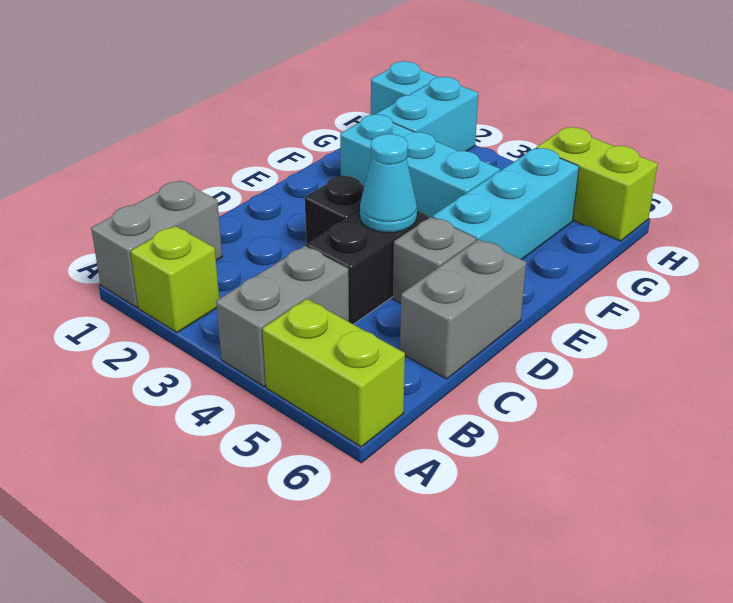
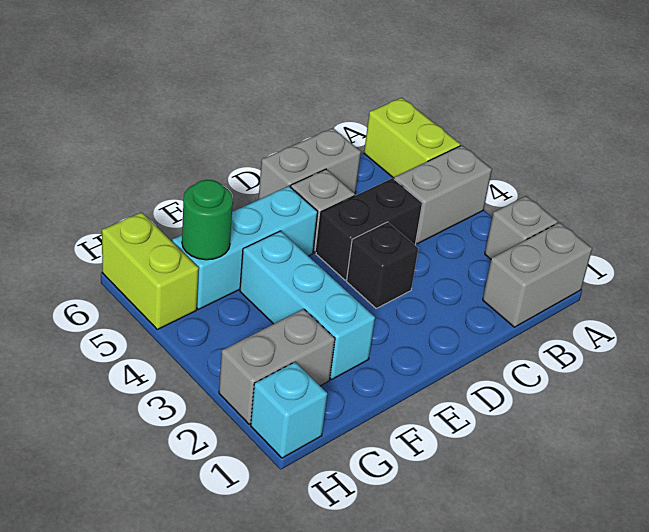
lime 1x1 brick [131,226,219,333] -> grey 1x1 brick [485,196,558,259]
cyan 1x1 cone [360,134,417,233] -> none
cyan 1x2 brick [376,77,478,151] -> grey 1x2 brick [219,309,335,424]
none -> green 1x1 round brick [182,180,233,260]

